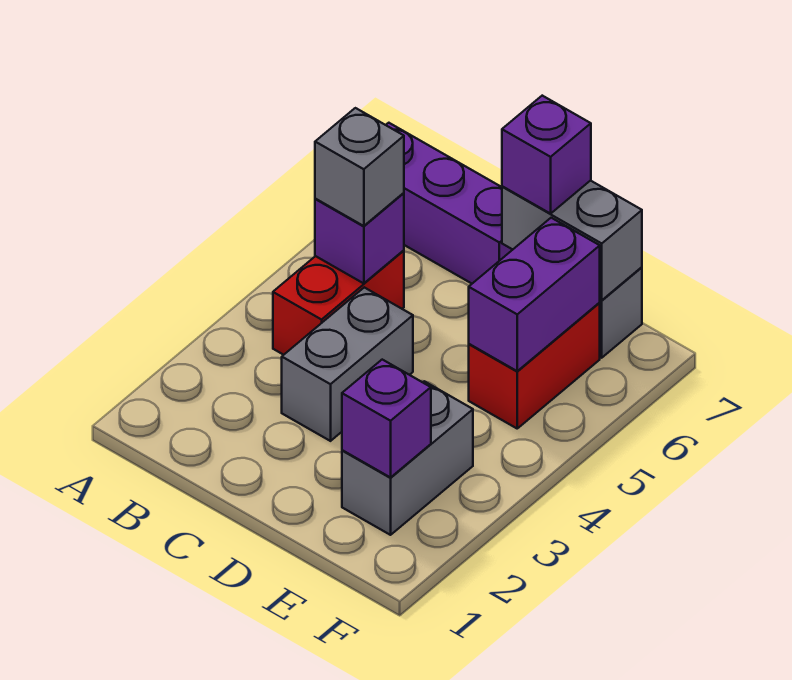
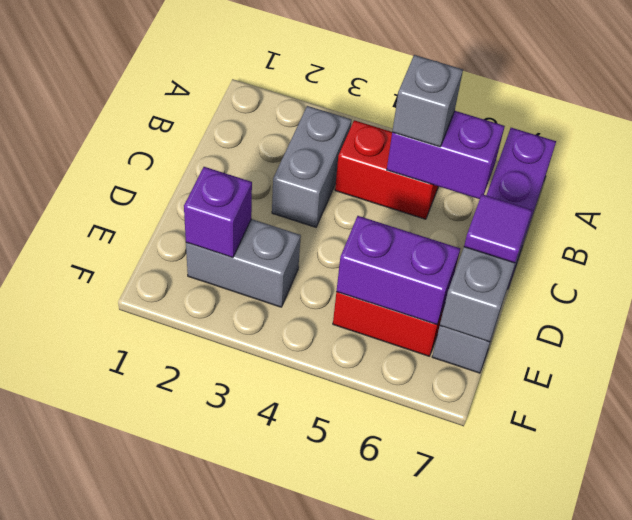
purple 1x1 brick [315,193,404,283] -> purple 1x2 brick [387,111,505,199]
grey 1x2 brick [282,287,413,441] -> grey 1x2 brick turned to [272,106,352,227]
purple 1x1 brick [502,96,591,214] -> purple 1x1 tile [464,194,532,263]

